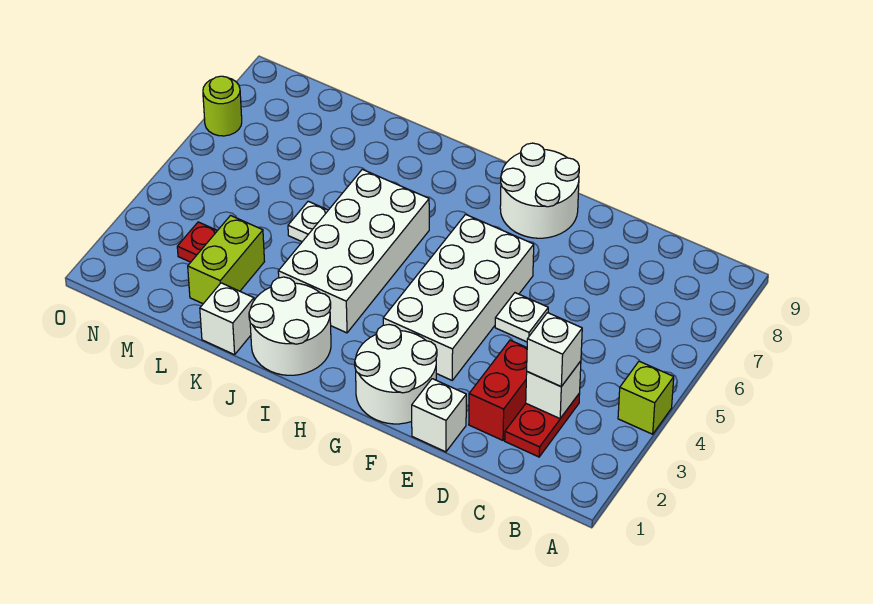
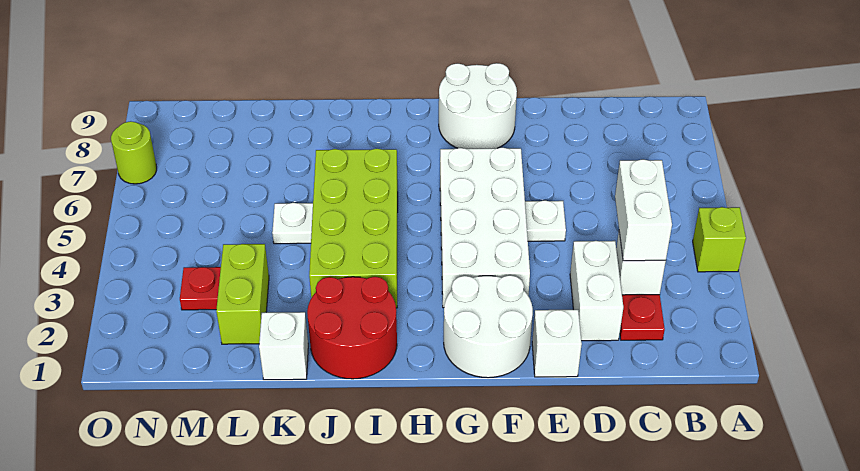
white 1x1 brick [527,313,582,386] -> white 1x2 brick [615,159,672,261]
red 1x2 brick [469,340,527,440] -> white 1x2 brick [570,241,623,341]
white 2x2 round brick [249,277,331,375] -> red 2x2 round brick [307,277,397,379]
white 2x4 brick [278,169,429,333] -> lime 2x4 brick [309,149,398,308]

